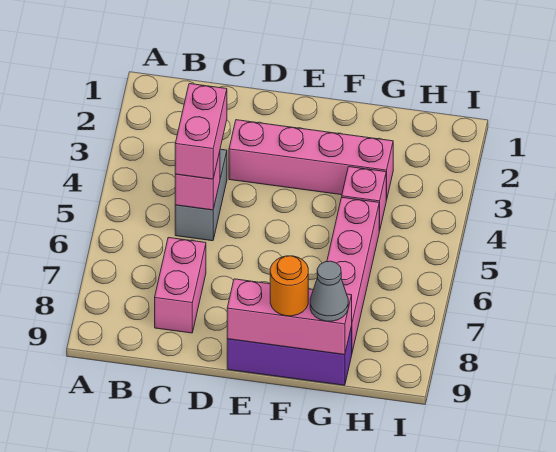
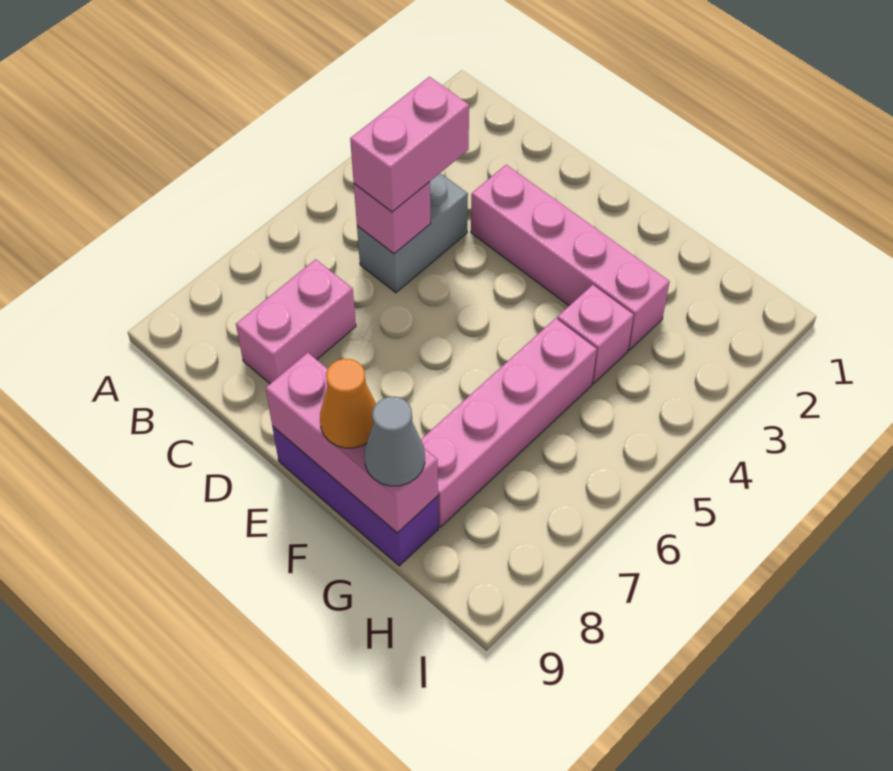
orange 1x1 round brick [270,256,308,316] -> orange 1x1 cone [320,359,376,448]

